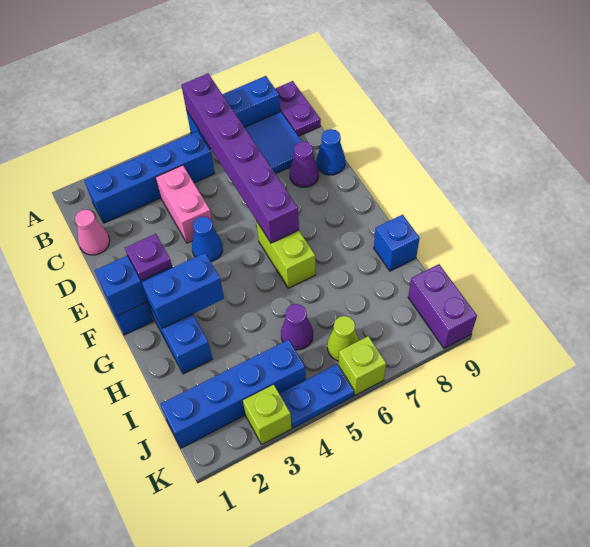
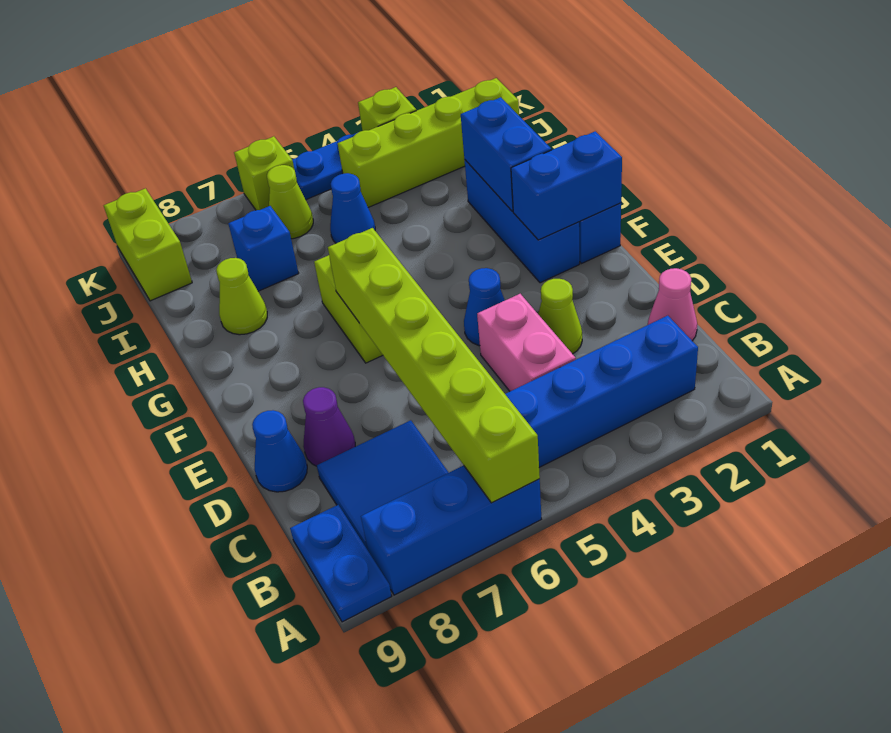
purple 1x6 brick [181,74,299,243] -> lime 1x6 brick [328,228,540,503]
purple 1x2 plate [275,81,321,136] -> blue 1x2 plate [290,505,392,622]
none -> lime 1x1 cone [538,279,582,354]
purple 1x1 plate [125,234,172,281] -> none
blue 1x2 brick [142,253,224,328] -> blue 1x2 brick turned to [461,97,551,211]
none -> lime 1x1 cone [216,258,267,335]
blue 1x1 brick [374,215,420,271] -> blue 1x1 brick moved to [228,206,299,291]
purple 1x1 cone [281,304,313,350] -> blue 1x1 cone [330,173,375,243]
blue 1x4 brick [160,340,306,448] -> lime 1x4 brick [338,78,519,207]
purple 1x2 brick [408,264,477,348] -> lime 1x2 brick [104,188,192,301]

